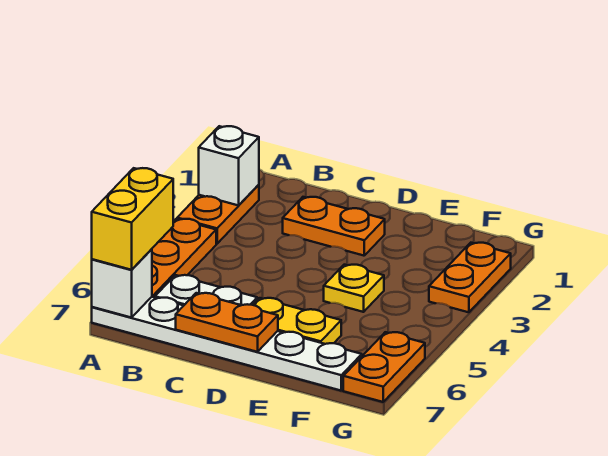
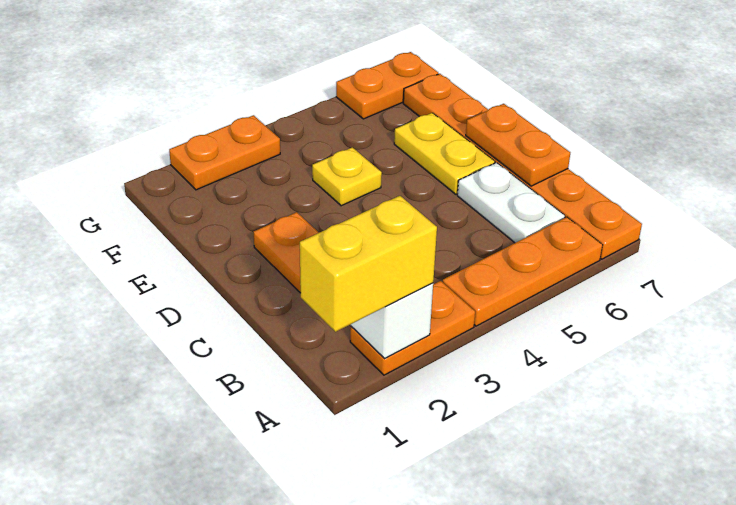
yellow 1x2 brick [92,168,173,270] -> yellow 1x2 brick moved to [300,196,437,332]
white 1x6 plate [92,297,362,391] -> orange 1x6 plate [403,74,642,259]
white 1x1 brick [92,249,152,318] -> none

